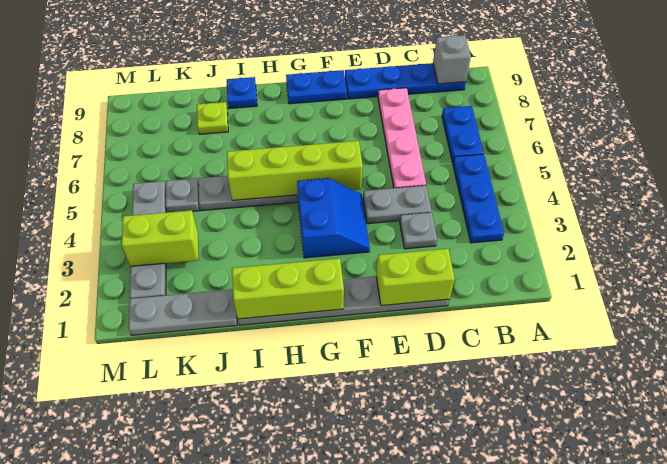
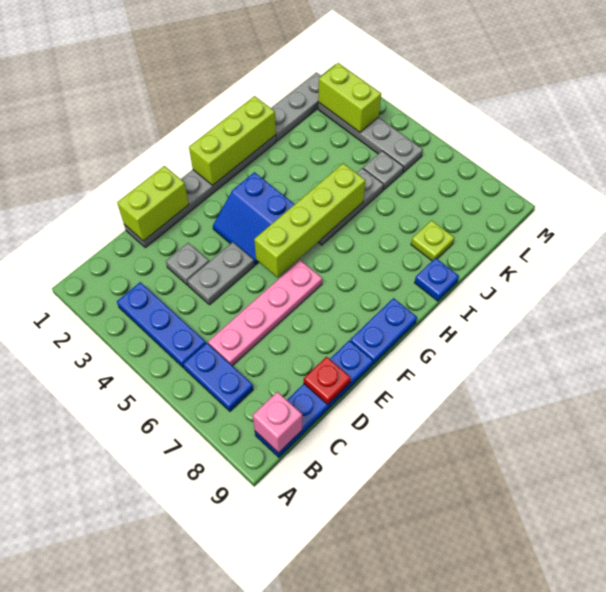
grey 1x1 brick [433,35,471,84] -> pink 1x1 brick [253,392,302,453]
pink 1x4 plate [378,88,426,188] -> pink 1x4 plate turned to [208,260,322,366]
none -> red 1x1 plate [304,357,351,404]
lime 1x2 brick [122,210,199,266] -> lime 1x2 brick turned to [318,63,381,132]

